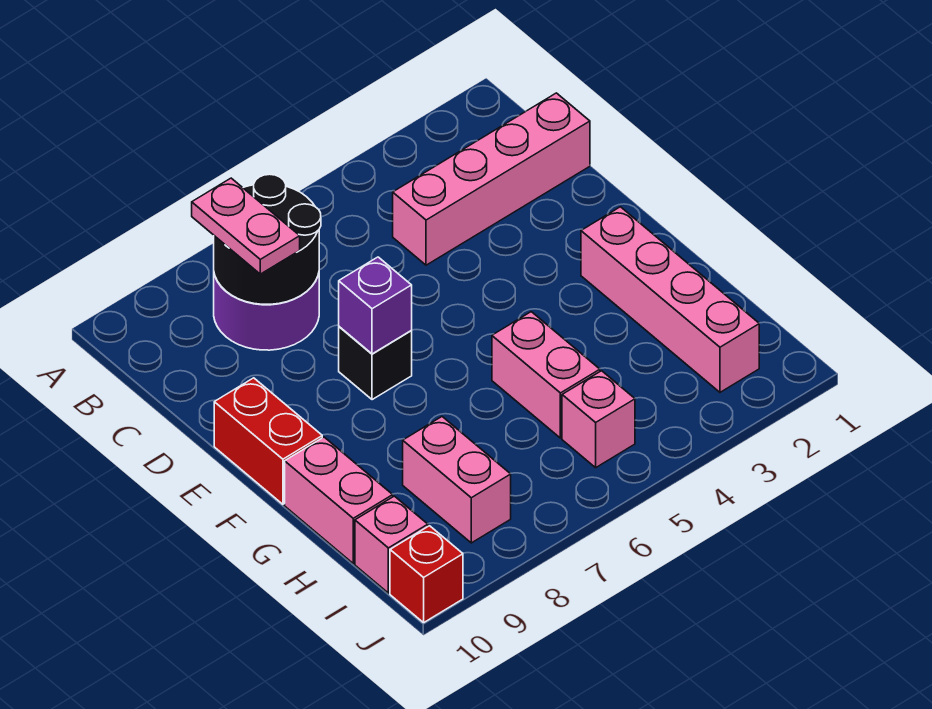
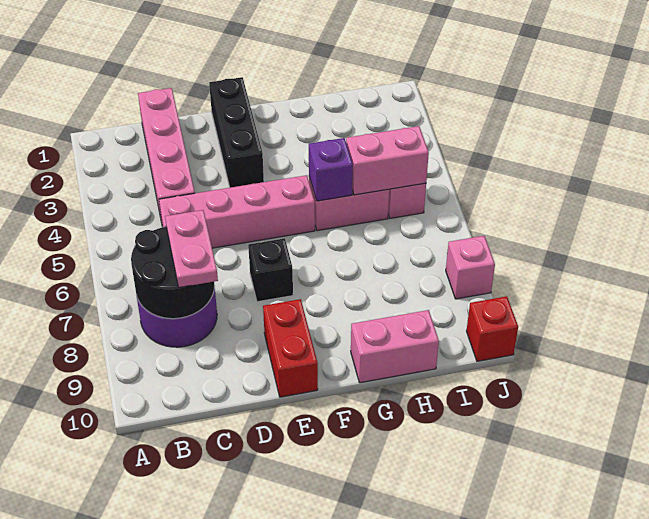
pink 1x2 plate [192,178,300,274] -> pink 1x2 plate turned to [165,210,218,287]
none -> black 1x3 brick [209,77,264,188]
purple 1x1 brick [339,257,412,354] -> purple 1x1 brick moved to [309,138,353,201]
red 1x2 brick [214,378,322,504] -> red 1x2 brick turned to [263,299,318,397]
pink 1x4 brick [581,207,759,392] -> pink 1x4 brick moved to [159,175,315,248]
pink 1x2 brick [403,417,511,543] -> pink 1x2 brick moved to [346,126,429,195]
pink 1x1 brick [355,496,428,593] -> pink 1x1 brick moved to [446,236,495,299]

